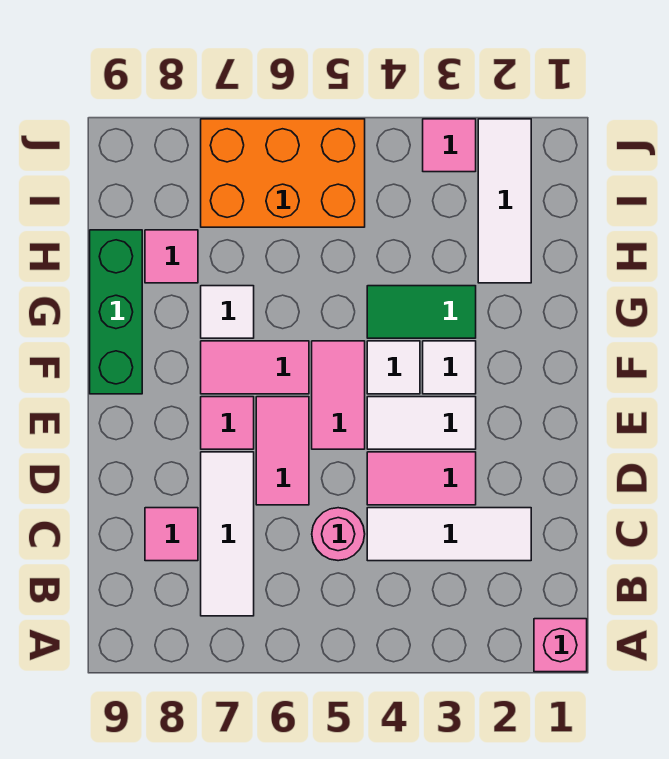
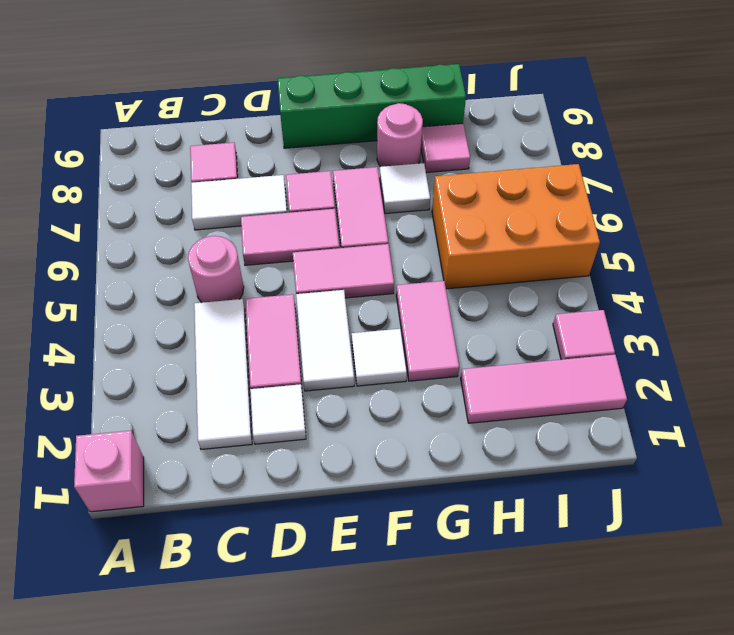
white 1x3 tile [201,452,254,616] -> white 1x2 tile [191,175,287,230]
white 1x1 tile [367,341,420,394] -> white 1x1 tile moved to [250,384,306,444]
green 1x3 brick [90,230,142,394] -> green 1x4 brick [277,64,466,148]
green 1x2 tile [367,286,476,338] -> pink 1x2 tile [396,281,459,381]
none -> pink 1x1 round brick [377,103,423,167]
white 1x3 tile [478,119,531,283] -> pink 1x3 tile [461,355,627,423]
orange 2x3 brick [201,119,365,227] -> orange 2x3 brick turned to [432,164,600,289]

